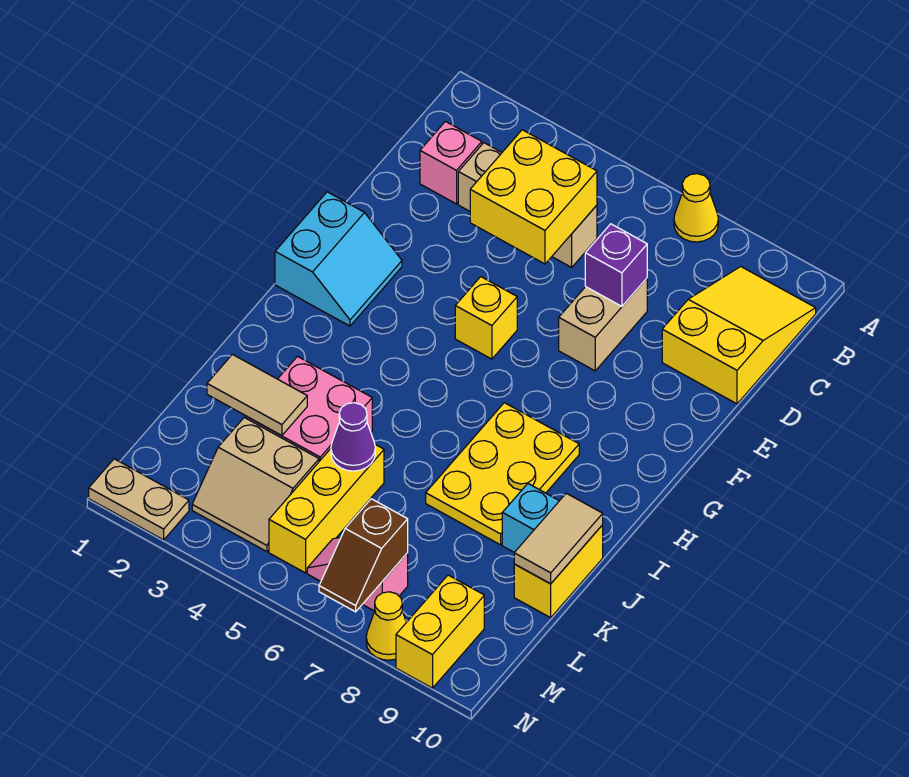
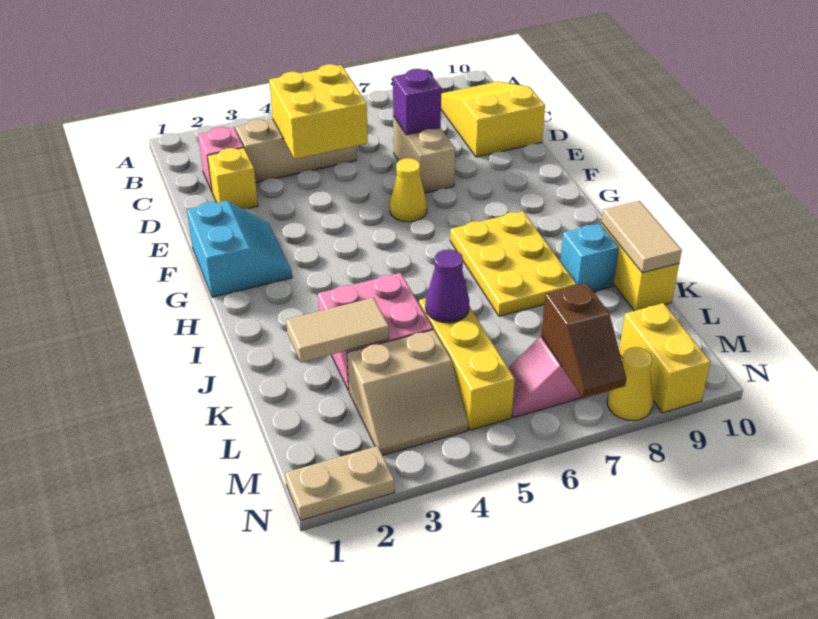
yellow 1x1 cone [674,174,718,242] -> yellow 1x1 cone moved to [390,158,427,222]
yellow 1x1 brick [455,277,517,359] -> yellow 1x1 brick moved to [207,148,258,209]

